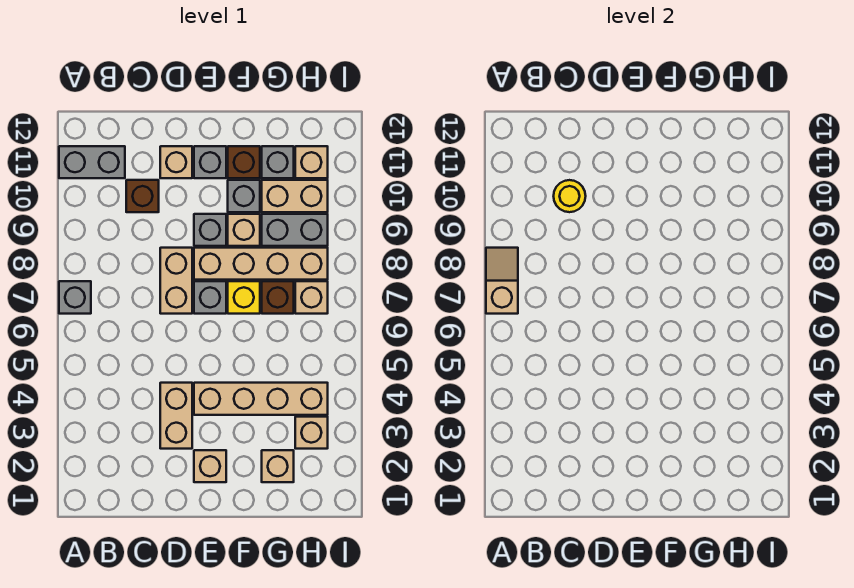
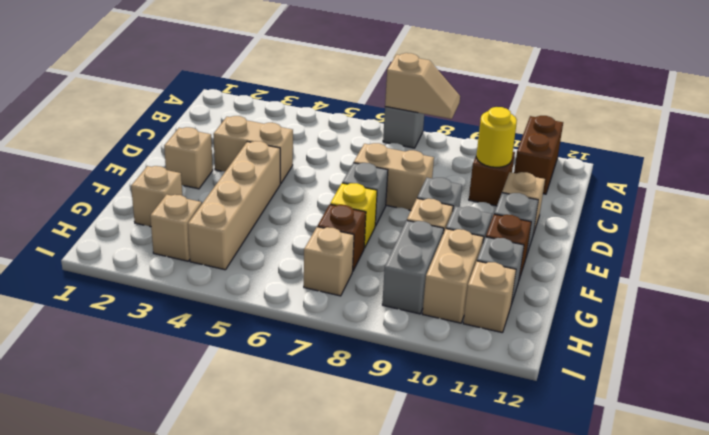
grey 1x2 brick [59,146,125,178] -> brown 1x2 brick [514,116,563,194]
tan 1x4 brick [194,248,328,280] -> none

